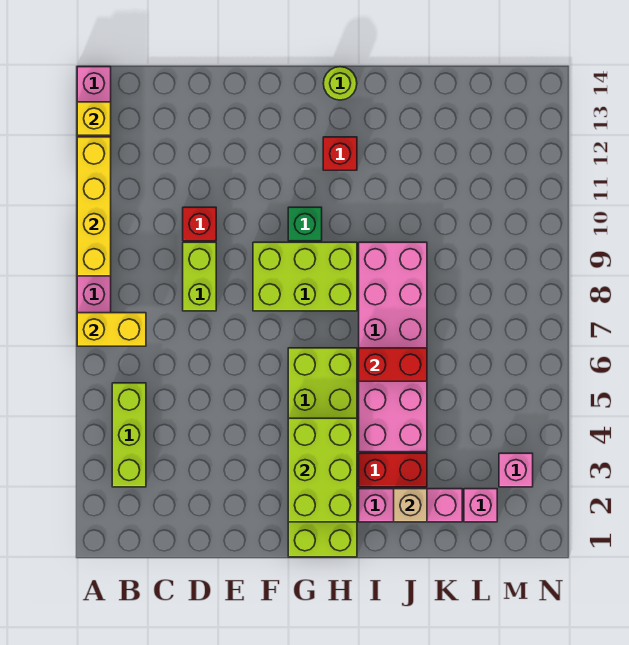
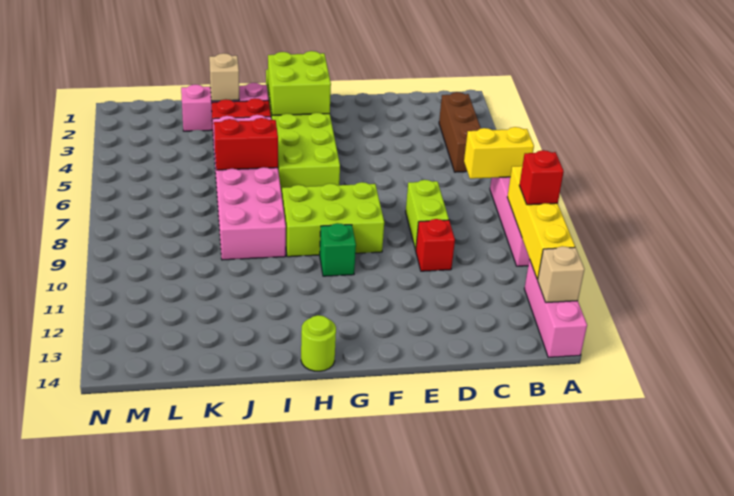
yellow 1x1 brick [77,102,111,135] -> tan 1x1 brick [538,246,585,303]
lime 1x3 brick [112,383,146,487] -> brown 1x3 brick [439,92,481,172]
lime 2x3 brick [288,418,357,522] -> lime 2x2 brick [268,51,331,115]
red 1x1 brick [323,137,357,170] -> red 1x1 brick moved to [519,150,564,205]
pink 1x1 brick [464,489,497,522] -> none
pink 1x1 brick [499,453,533,487] -> none

